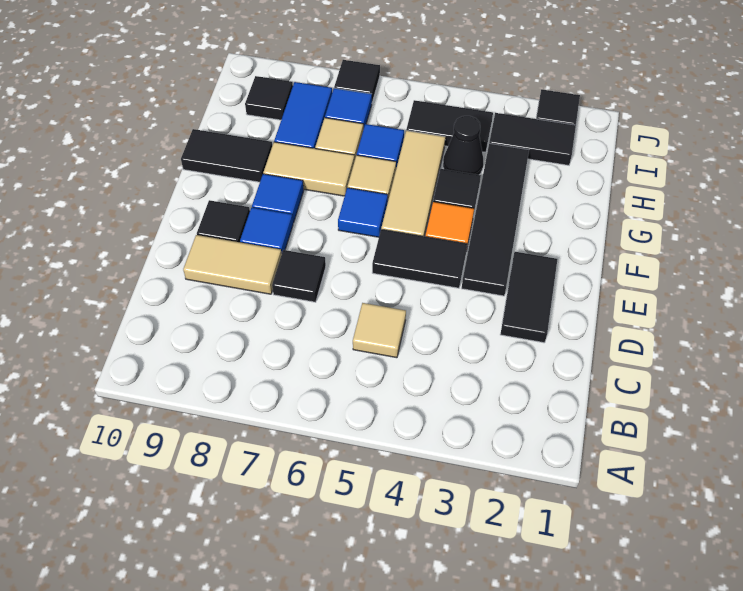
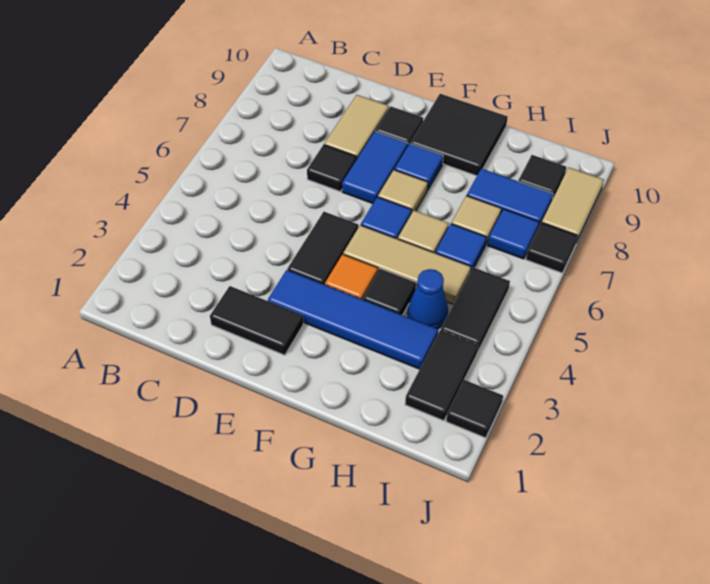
tan 1x1 tile [353,303,406,358] -> tan 1x1 tile moved to [378,170,428,212]
black 1x4 tile [462,143,529,296] -> blue 1x4 tile [268,270,438,369]
blue 1x1 tile [240,208,293,254] -> blue 1x2 tile [342,131,408,203]
tan 1x2 tile [263,142,354,196] -> tan 1x2 tile moved to [542,168,604,243]
black 1x2 tile [181,129,272,182] -> black 2x2 tile [410,94,508,176]
black 1x1 cone [443,116,483,175] -> blue 1x1 cone [408,269,448,329]

